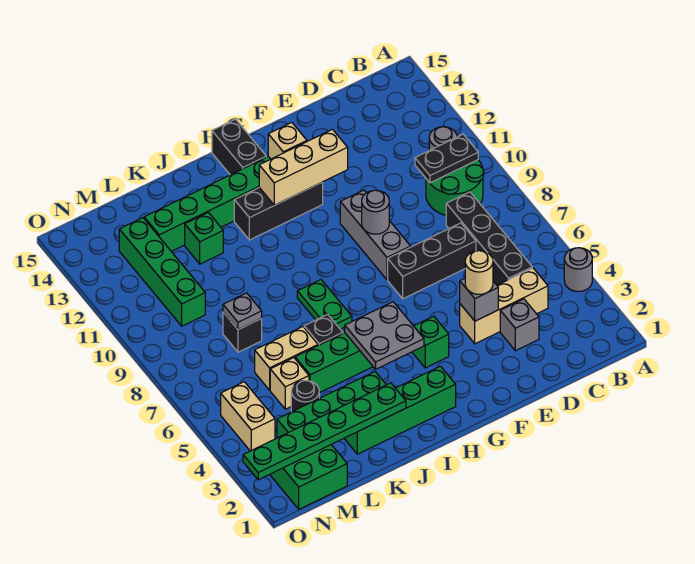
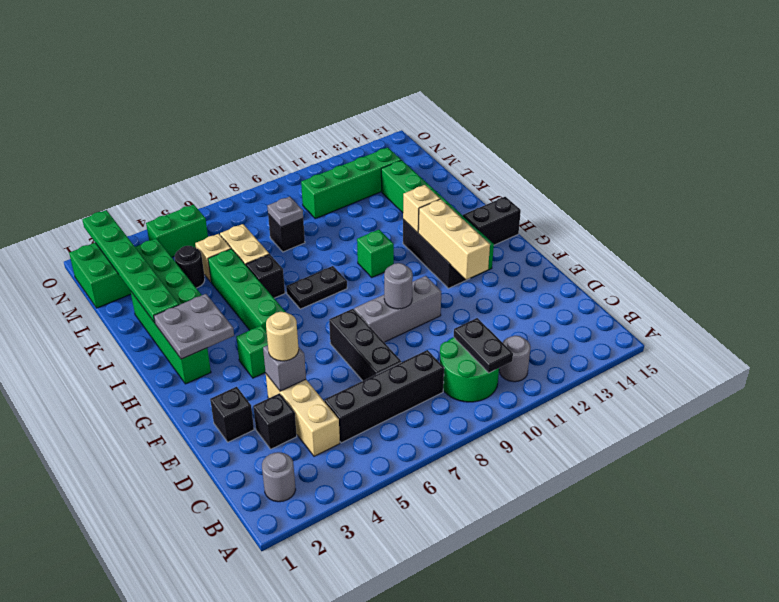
grey 1x1 round brick [564,248,592,292] -> grey 1x1 round brick moved to [262,452,296,502]
grey 1x1 brick [500,299,539,351] -> black 1x1 brick [253,393,297,449]
none -> black 1x1 brick [210,387,254,442]
tan 1x1 brick [268,123,307,159] -> tan 1x1 brick moved to [403,185,440,233]
grey 2x2 plate [345,302,424,369] -> grey 2x2 plate moved to [154,294,234,359]
green 1x2 plate [297,280,352,329] -> black 1x2 plate [286,266,347,309]
green 1x1 brick [185,212,223,264] -> green 1x1 brick moved to [357,230,394,277]
tan 1x2 brick [221,382,275,451] -> green 1x2 brick [146,205,208,257]

